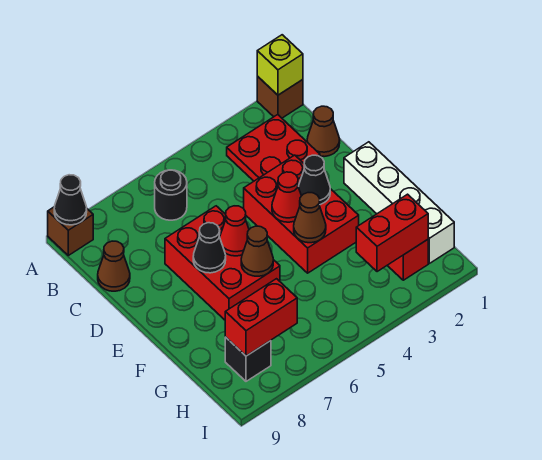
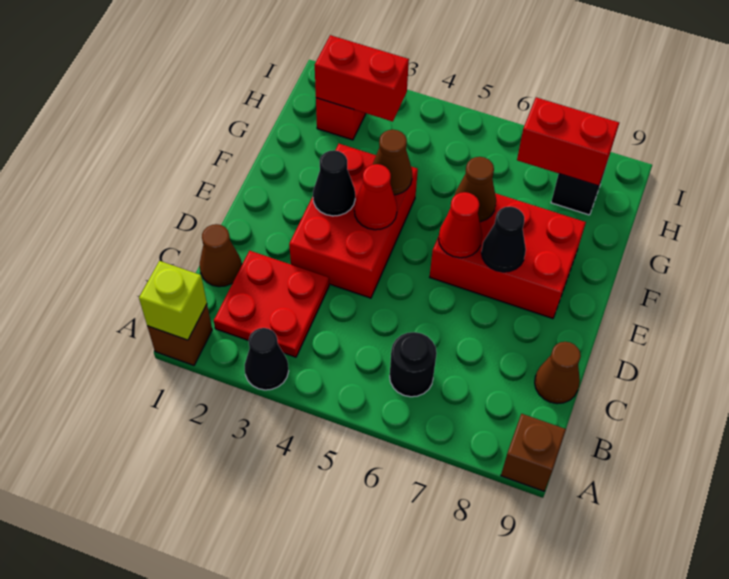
black 1x1 cone [54,175,87,225] -> black 1x1 cone moved to [245,328,289,390]
red 2x3 brick [165,206,280,320] -> red 2x3 brick turned to [430,193,586,319]
white 1x4 brick [344,142,454,263] -> none

